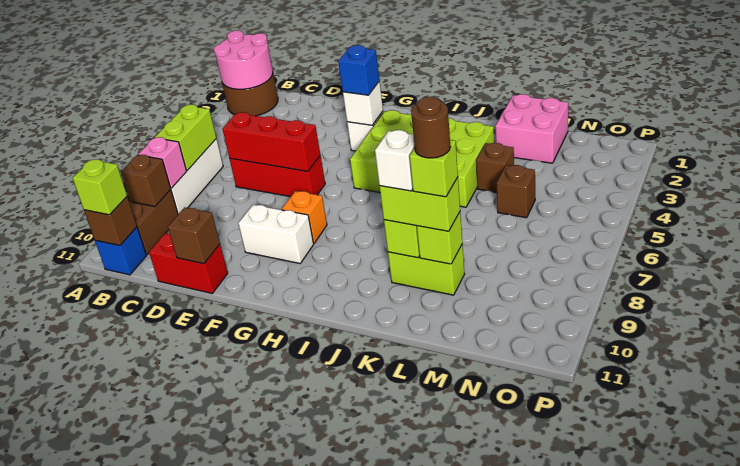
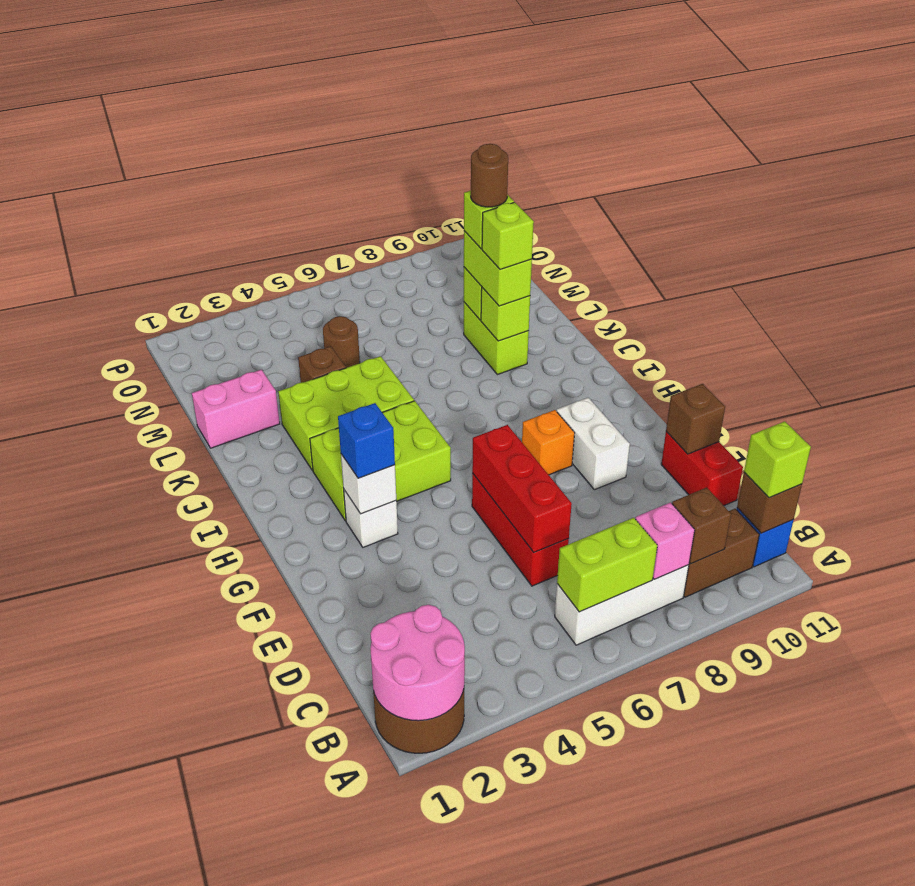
white 1x1 brick [375,130,415,191] -> lime 1x1 brick [482,202,534,270]
pink 2x2 brick [495,94,568,163] -> pink 1x2 brick [192,370,280,448]
brown 1x1 brick [497,165,535,218] -> brown 1x1 round brick [323,316,360,368]

